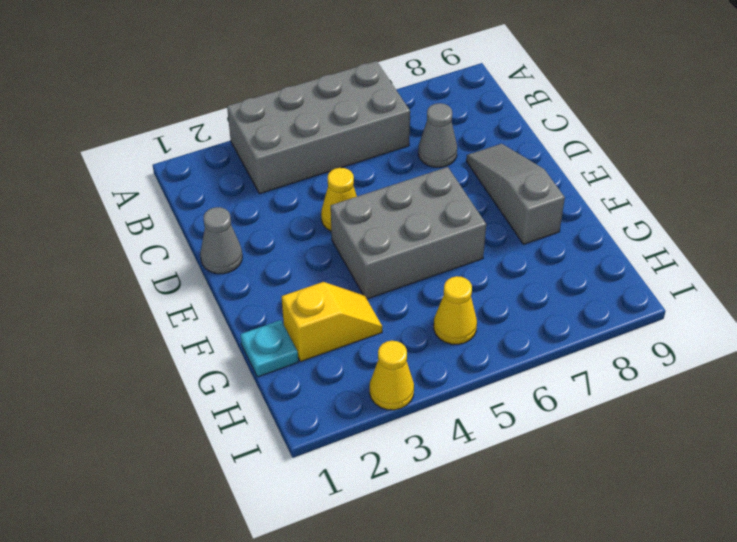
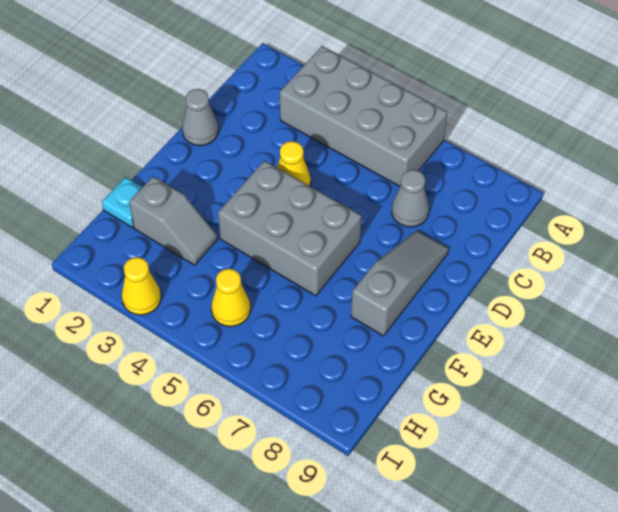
yellow 1x2 slope [282,282,382,362] -> grey 1x2 slope [129,176,218,265]

